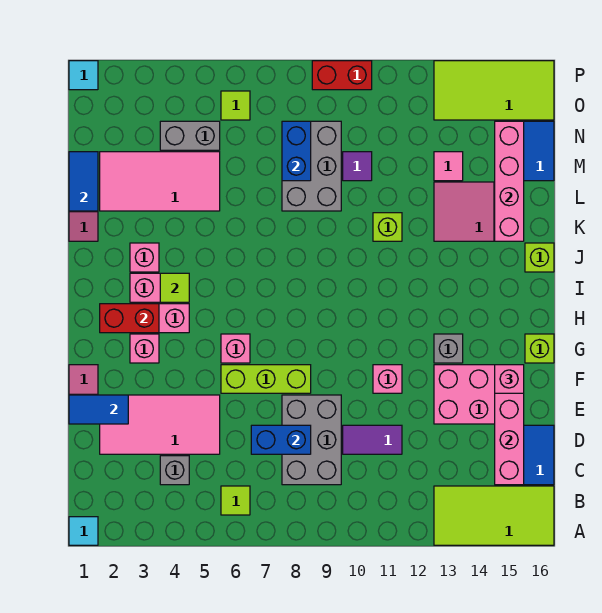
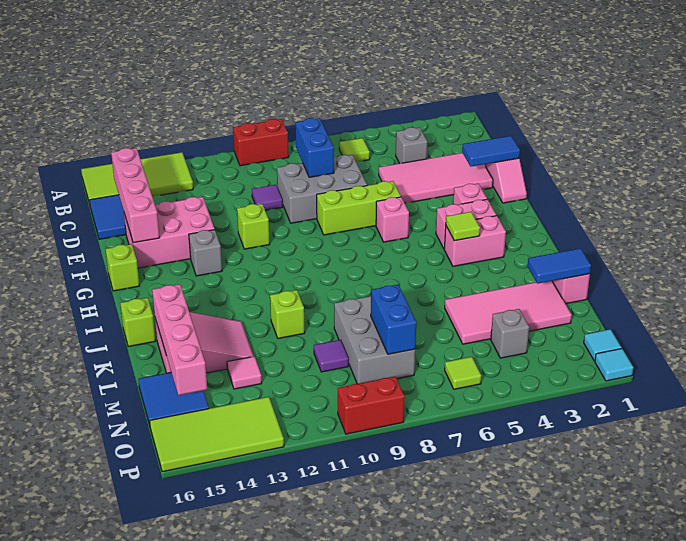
cyan 1x1 tile [69,517,98,545] -> cyan 1x1 tile moved to [584,329,622,361]
grey 2x3 brick [282,395,341,485] -> grey 2x3 brick turned to [277,155,367,223]
blue 1x2 brick [251,425,311,454] -> blue 1x2 brick turned to [295,118,334,177]
purple 1x2 tile [343,425,402,454] -> purple 1x1 tile [252,185,283,211]
pink 1x1 brick [373,365,402,393] -> lime 1x1 brick [237,204,270,249]
pink 1x1 brick [495,365,524,393] -> none
red 1x2 brick [100,304,159,333] -> red 1x2 brick moved to [233,119,289,166]
pink 1x1 brick [130,243,159,272] -> none
blue 1x2 tile [69,152,98,211] -> blue 1x2 tile turned to [528,248,591,284]
grey 1x2 brick [160,121,220,150] -> grey 1x1 brick [491,309,529,358]

